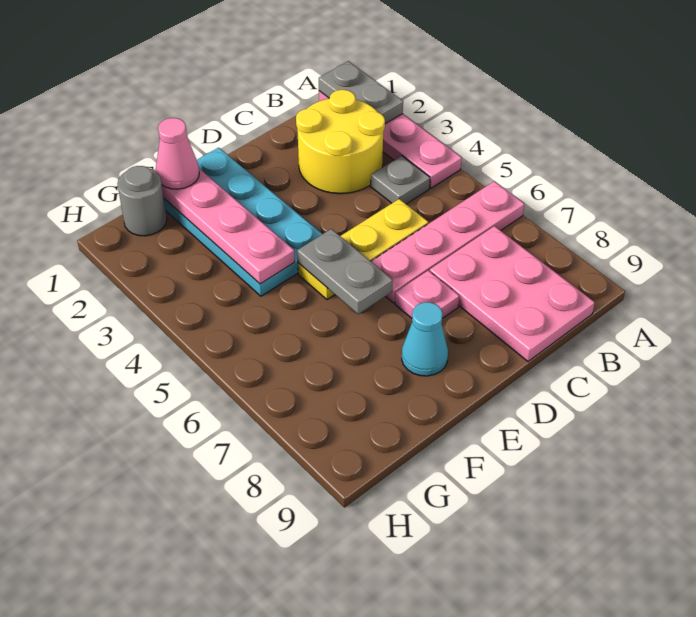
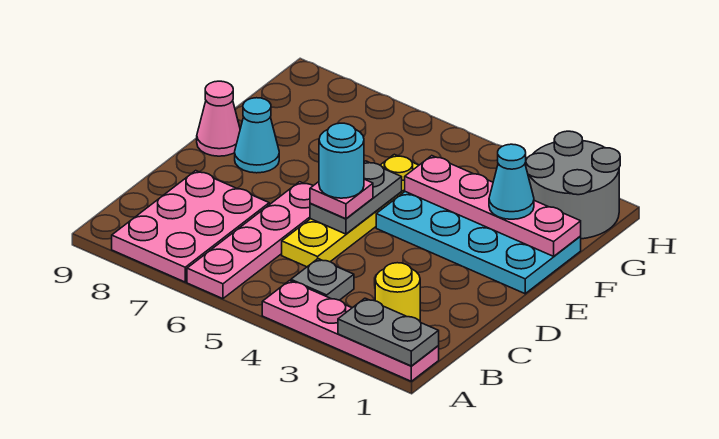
yellow 2x2 round brick [296,90,385,194] -> yellow 1x1 round brick [375,263,420,321]
pink 2x3 plate [430,226,595,362] -> pink 2x3 plate turned to [112,171,269,282]
yellow 1x3 plate [298,199,428,300] -> yellow 1x4 plate [282,154,419,267]
none -> cyan 1x1 round brick [319,123,364,198]
pink 1x1 plate [395,271,459,318] -> pink 1x1 plate moved to [310,179,373,219]
grey 1x2 plate [297,229,393,314] -> grey 1x2 plate turned to [310,161,402,234]
pink 1x1 cone [156,118,199,189] -> pink 1x1 cone moved to [197,81,240,156]
none -> cyan 1x1 cone [489,144,534,219]
grey 1x1 round brick [117,166,167,236] -> grey 2x2 round brick [526,131,620,239]

